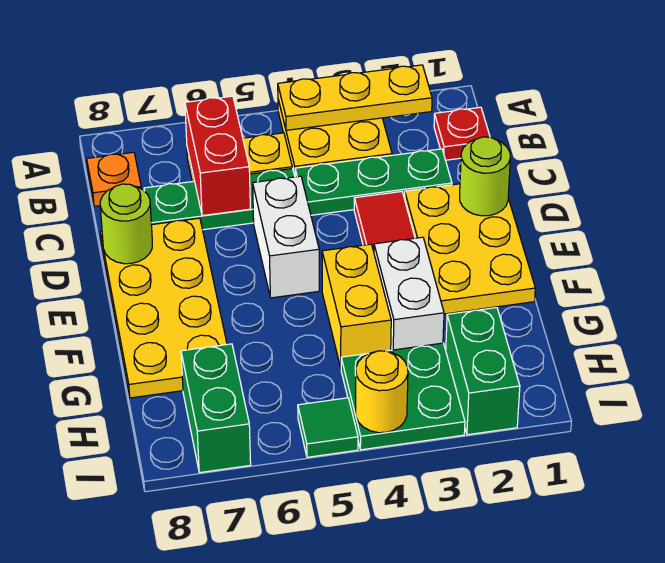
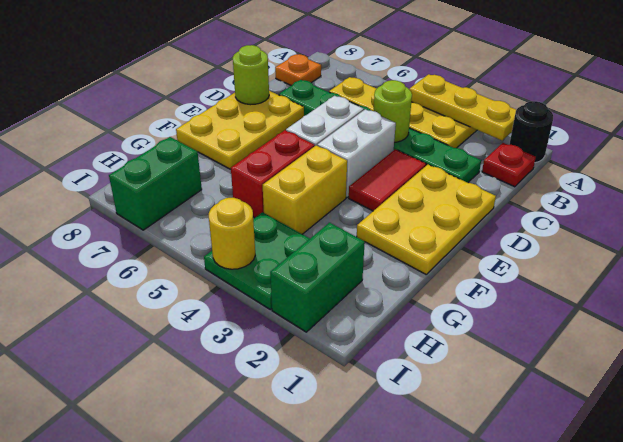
none -> black 1x1 round brick [509,101,553,163]
red 1x2 brick [185,96,250,216] -> red 1x2 brick moved to [231,130,315,218]
lime 1x1 round brick [460,137,510,216] -> lime 1x1 round brick moved to [374,80,412,142]
yellow 2x4 plate [100,218,227,398] -> yellow 2x3 plate [176,91,304,169]
white 1x2 brick [374,237,444,350] -> white 1x2 brick moved to [317,109,396,197]
green 1x1 tile [298,398,358,457] -> none

